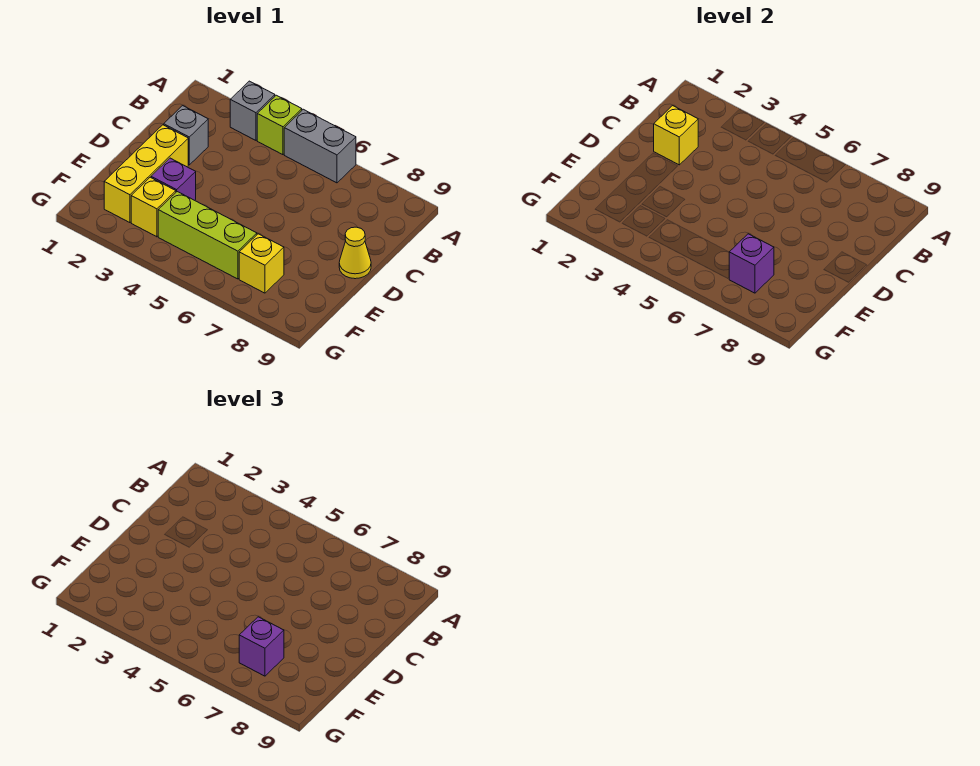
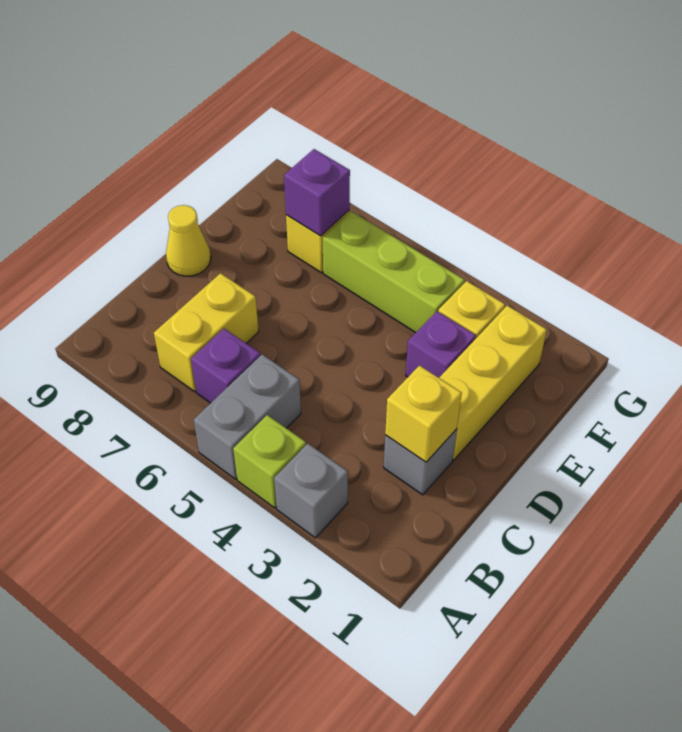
grey 1x2 brick [284,109,356,183] -> grey 1x2 brick turned to [194,354,301,479]
none -> yellow 1x2 brick [154,273,259,391]
purple 1x1 brick [239,617,284,676] -> purple 1x1 brick moved to [191,329,260,403]

